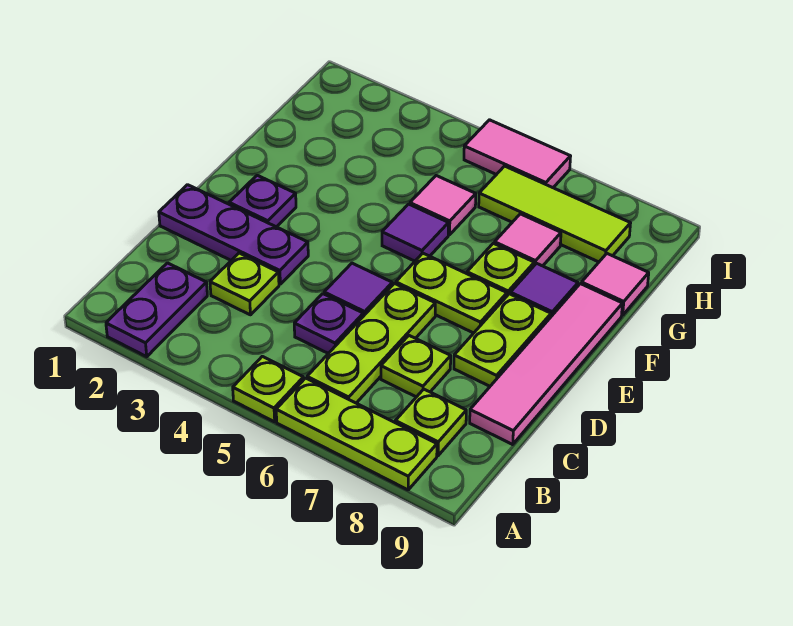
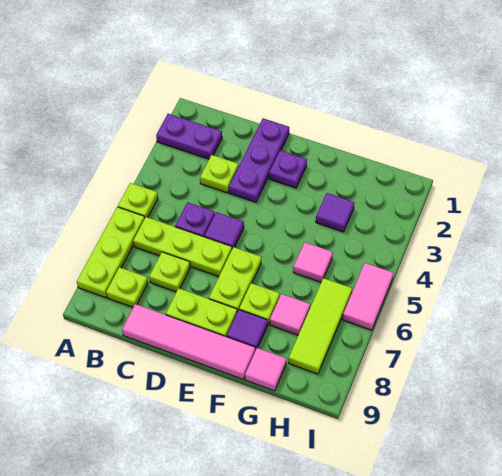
purple 1x1 tile [382,204,449,261] -> purple 1x1 tile moved to [316,193,354,232]

